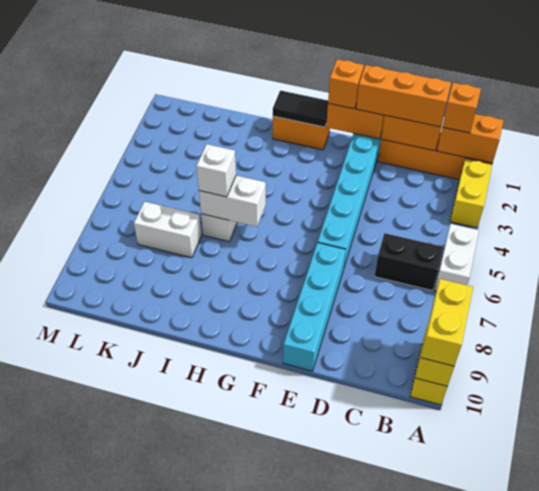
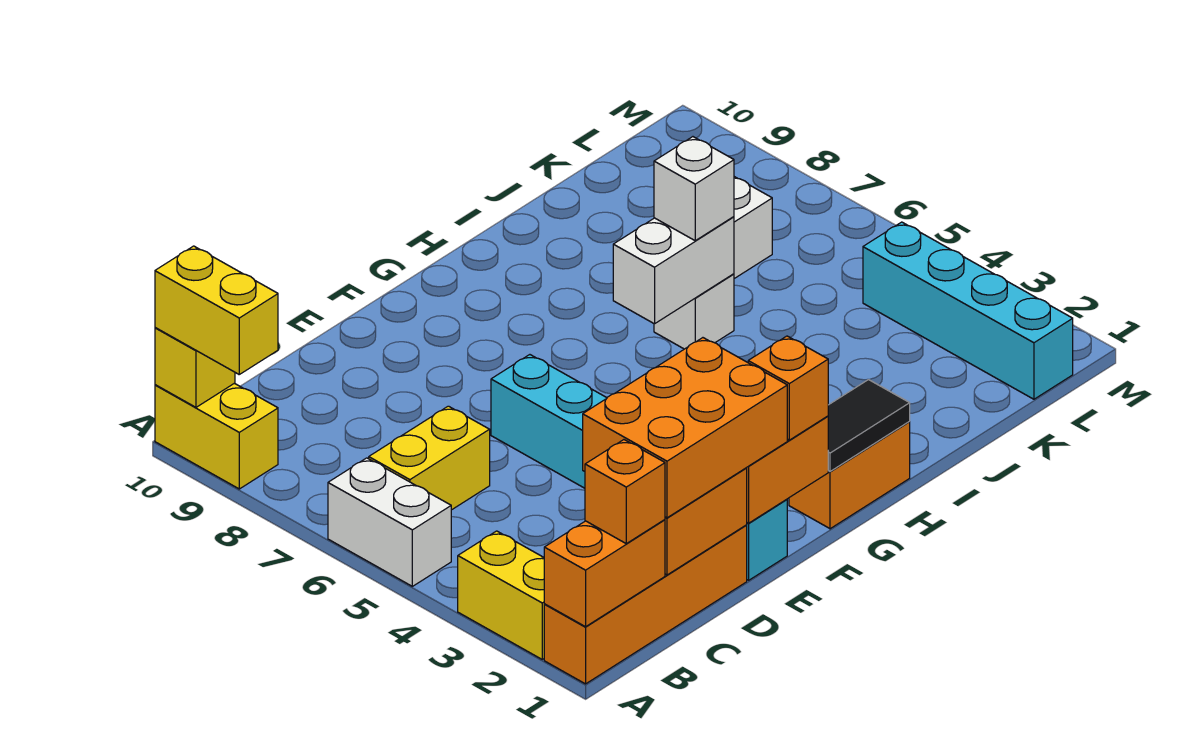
black 1x2 brick [375,233,443,291] -> yellow 1x2 brick [369,406,490,510]
orange 1x3 brick [356,65,451,127] -> orange 2x3 brick [583,338,787,518]
cyan 1x4 brick [283,243,346,371] -> cyan 1x4 brick moved to [863,222,1073,399]

